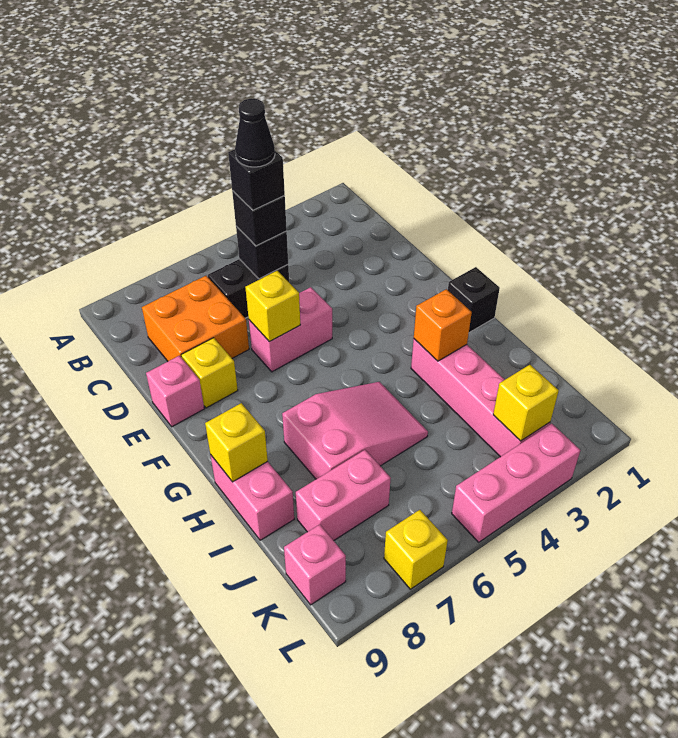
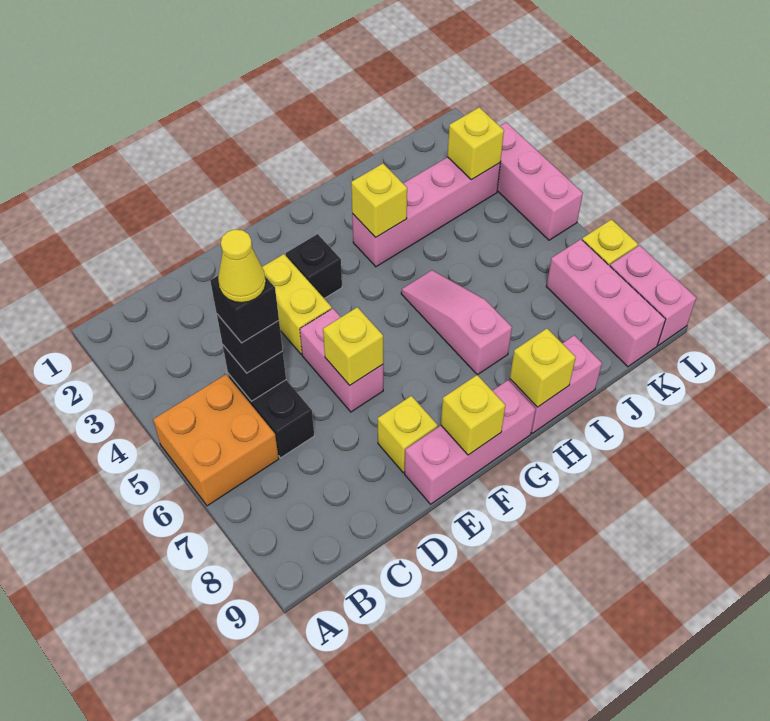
black 1x1 cone [235,98,275,167] -> yellow 1x1 cone [218,229,266,303]
orange 2x2 brick [142,276,249,361] -> orange 2x2 brick moved to [153,374,279,506]
none -> yellow 1x2 brick [262,254,332,355]
pink 1x1 brick [146,356,204,427] -> pink 1x3 brick [405,380,536,504]
none -> yellow 1x1 brick [441,375,505,455]
black 1x1 brick [448,267,500,333] -> black 1x1 brick moved to [286,234,342,298]
orange 1x1 brick [414,289,472,361] -> yellow 1x1 brick [351,164,407,237]
pink 2x3 slope [282,382,428,479] -> pink 1x3 slope [401,270,512,375]
pink 1x2 brick [296,450,391,541] -> pink 1x2 brick moved to [610,245,696,345]
pink 1x1 brick [284,524,346,605] -> pink 1x3 brick [546,239,666,367]

